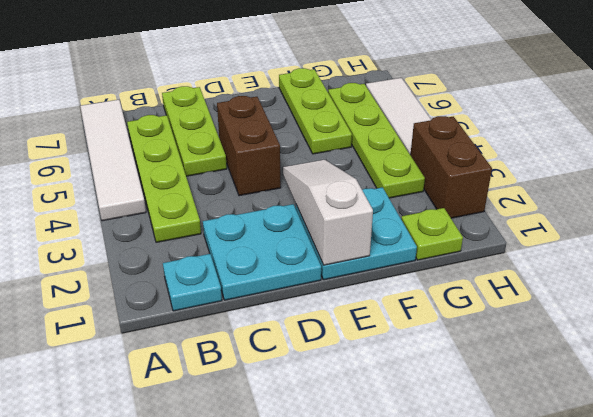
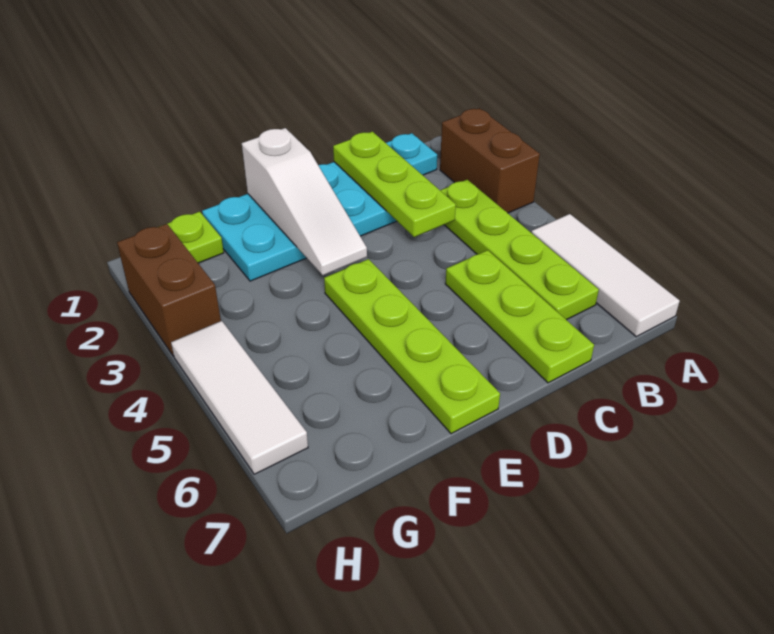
white 1x4 tile [80,100,146,221] -> white 1x3 tile [531,214,680,337]
brown 1x2 brick [217,96,281,196] -> brown 1x2 brick moved to [440,108,540,213]
lime 1x3 plate [279,68,352,154] -> lime 1x3 plate moved to [333,132,456,237]
lime 1x4 plate [328,83,425,198] -> lime 1x4 plate moved to [324,259,500,434]

